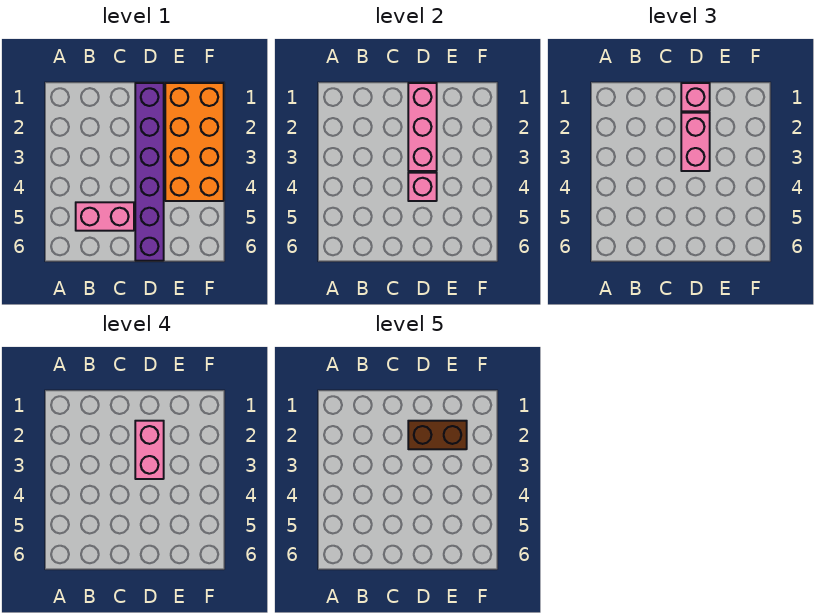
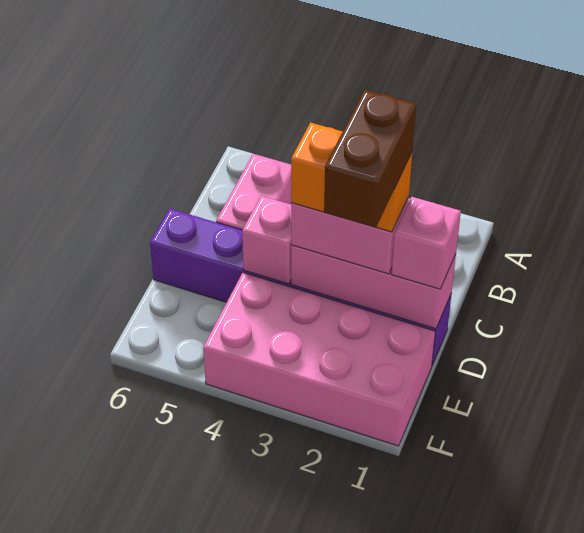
pink 1x2 brick [135,421,164,479] -> orange 1x2 brick [291,123,412,232]
orange 2x4 brick [165,83,224,201] -> pink 2x4 brick [203,273,435,446]

